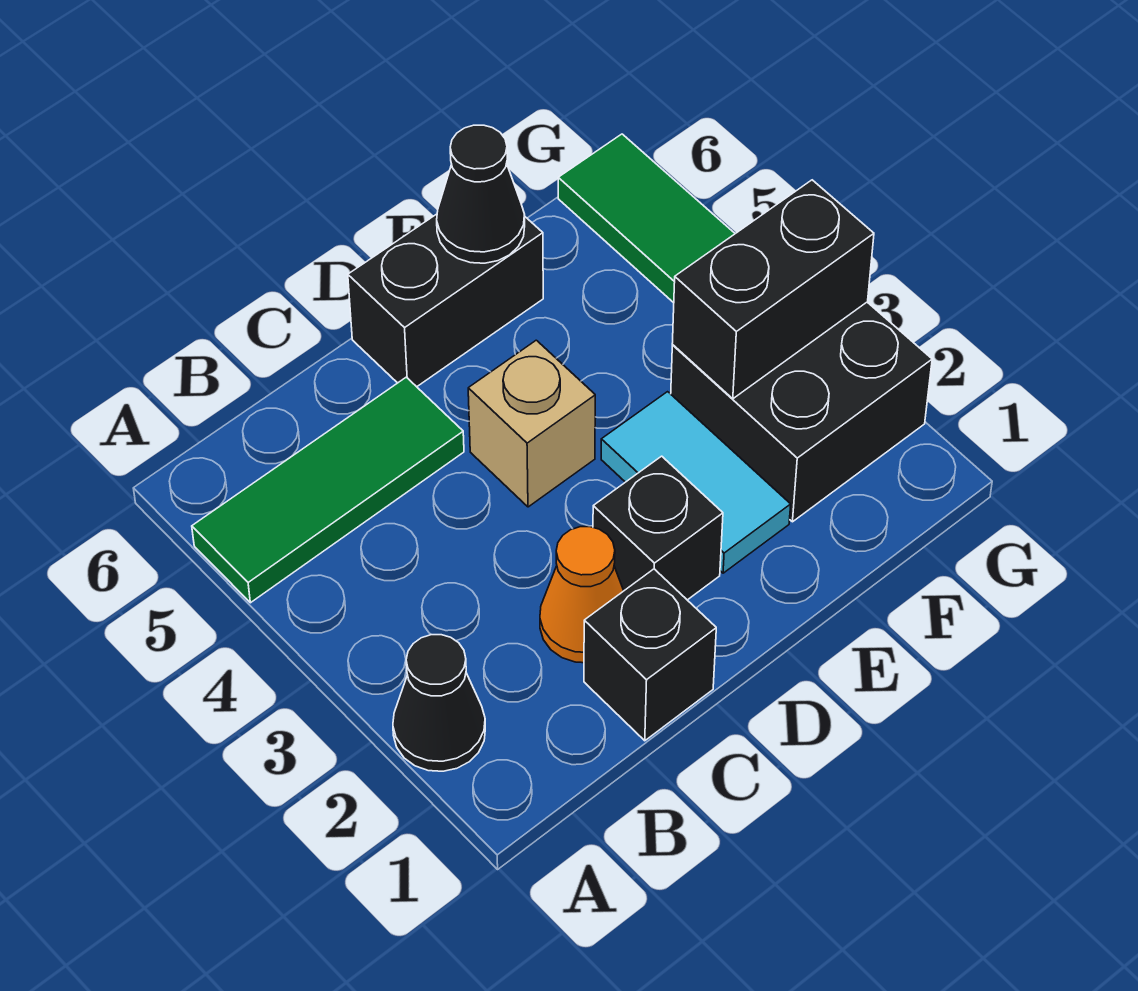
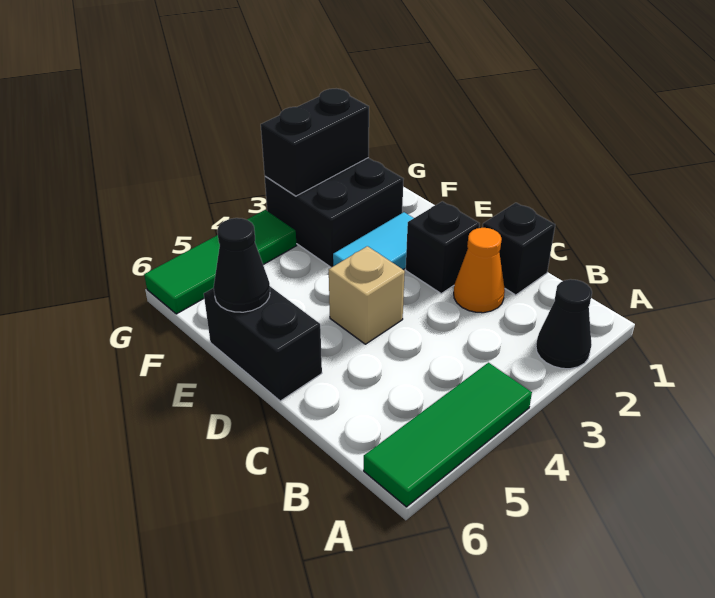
green 1x3 tile [192,377,464,603] -> green 1x3 tile turned to [364,363,532,507]
black 1x2 brick [672,180,874,399] -> black 1x2 brick turned to [261,89,369,196]

